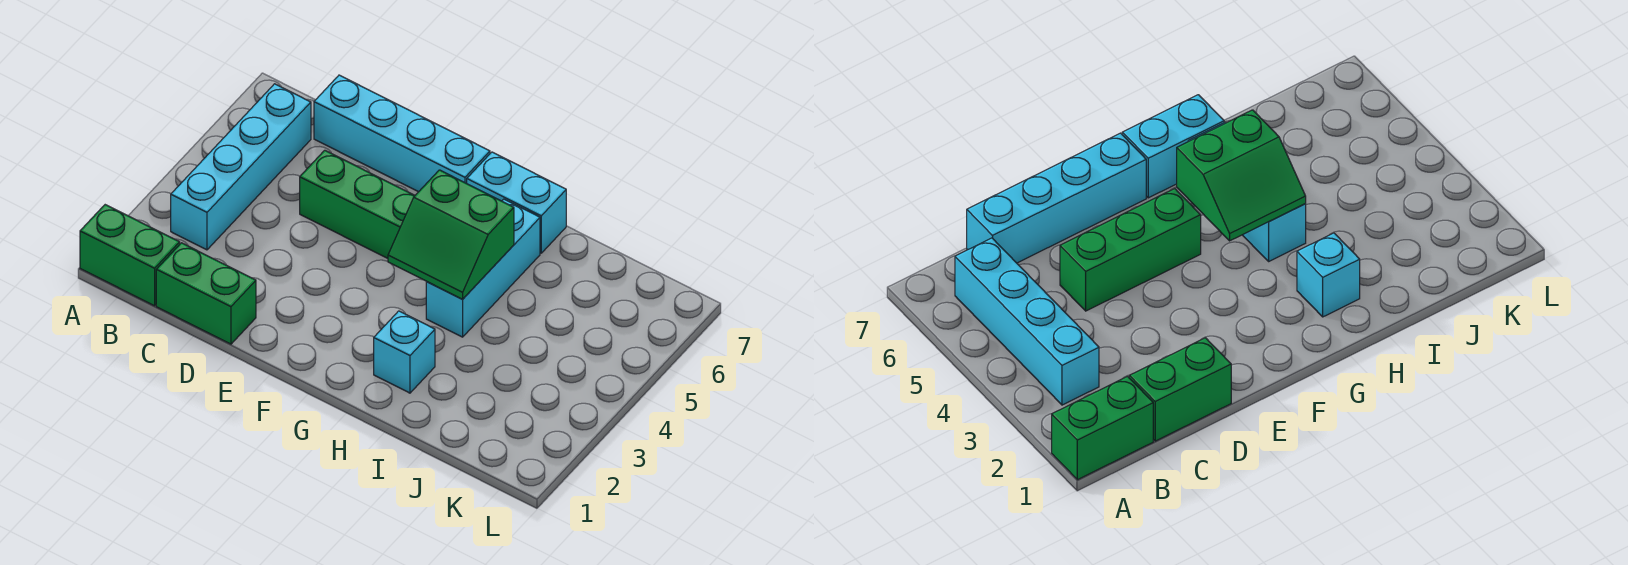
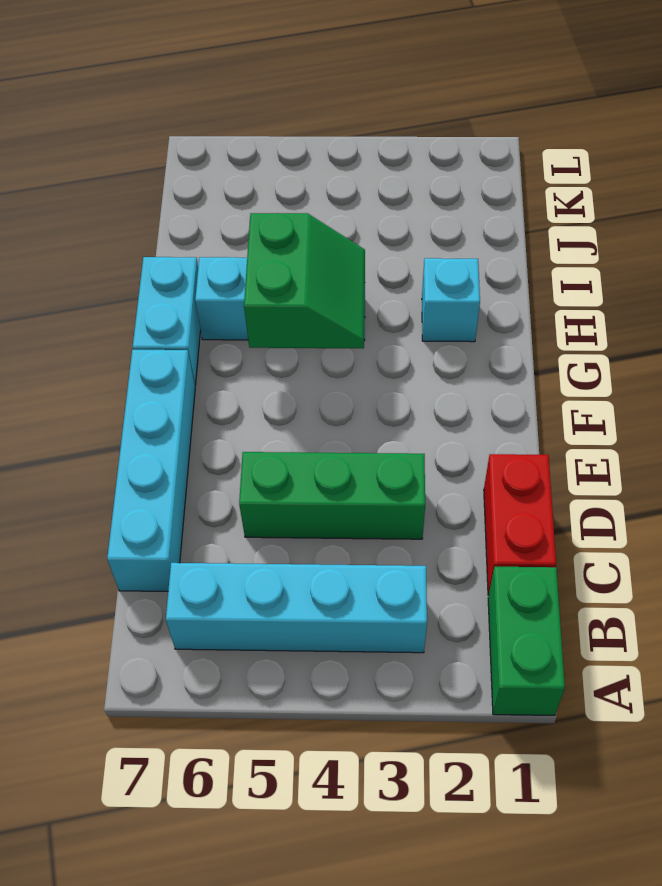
green 1x2 brick [156,243,256,344] -> red 1x2 brick [484,454,556,595]
green 1x3 brick [300,150,415,258] -> green 1x3 brick turned to [239,452,425,539]

